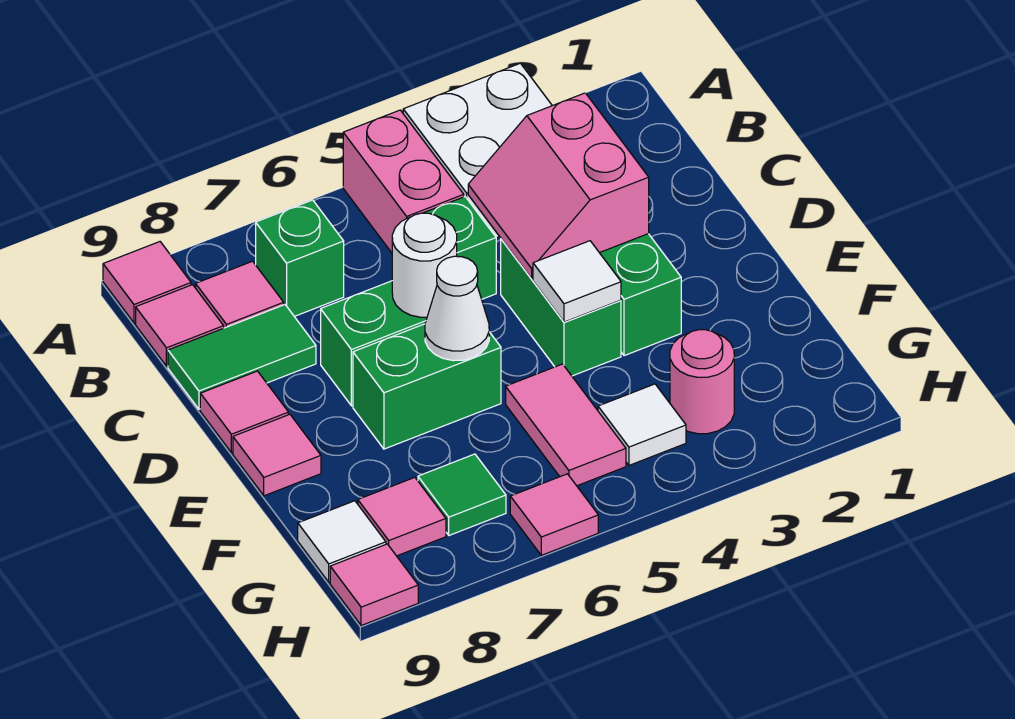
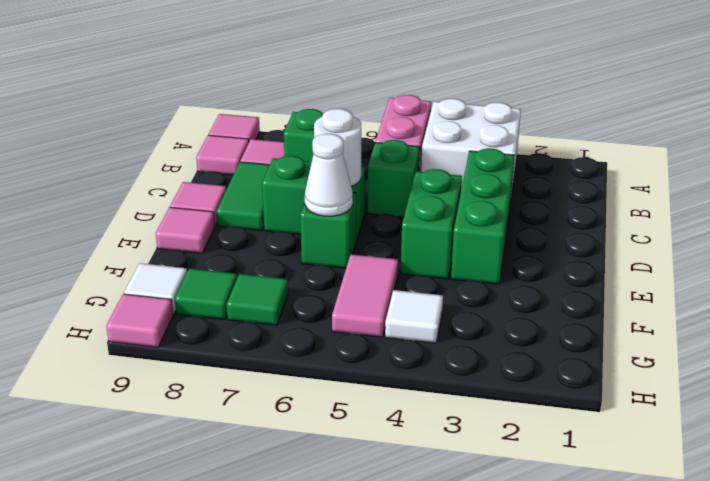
pink 2x2 slope [468,93,649,279] -> none
green 1x2 tile [168,305,316,409] -> green 1x2 tile turned to [217,162,269,230]
white 1x1 tile [533,241,621,322] -> none
green 1x2 brick [353,324,501,449] -> green 1x1 brick [300,192,357,268]
pink 1x1 round brick [670,330,734,434] -> none
pink 1x1 tile [358,477,446,556] -> green 1x1 tile [175,268,237,320]
pink 1x1 tile [510,474,598,555] -> none

